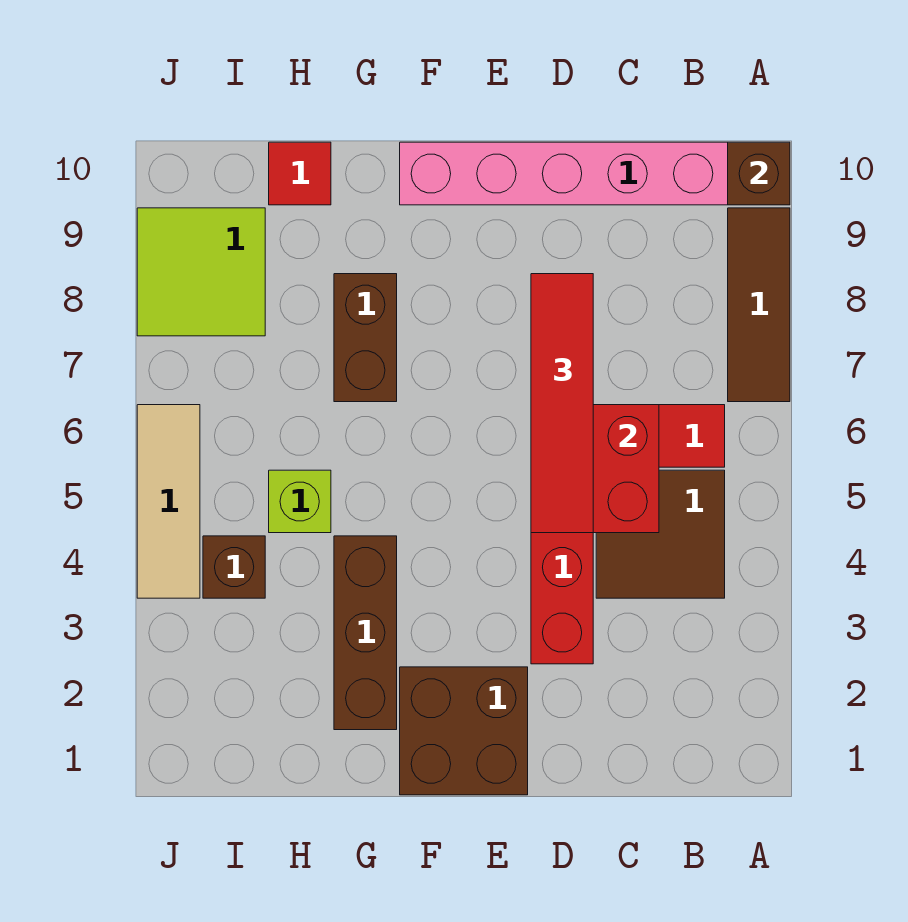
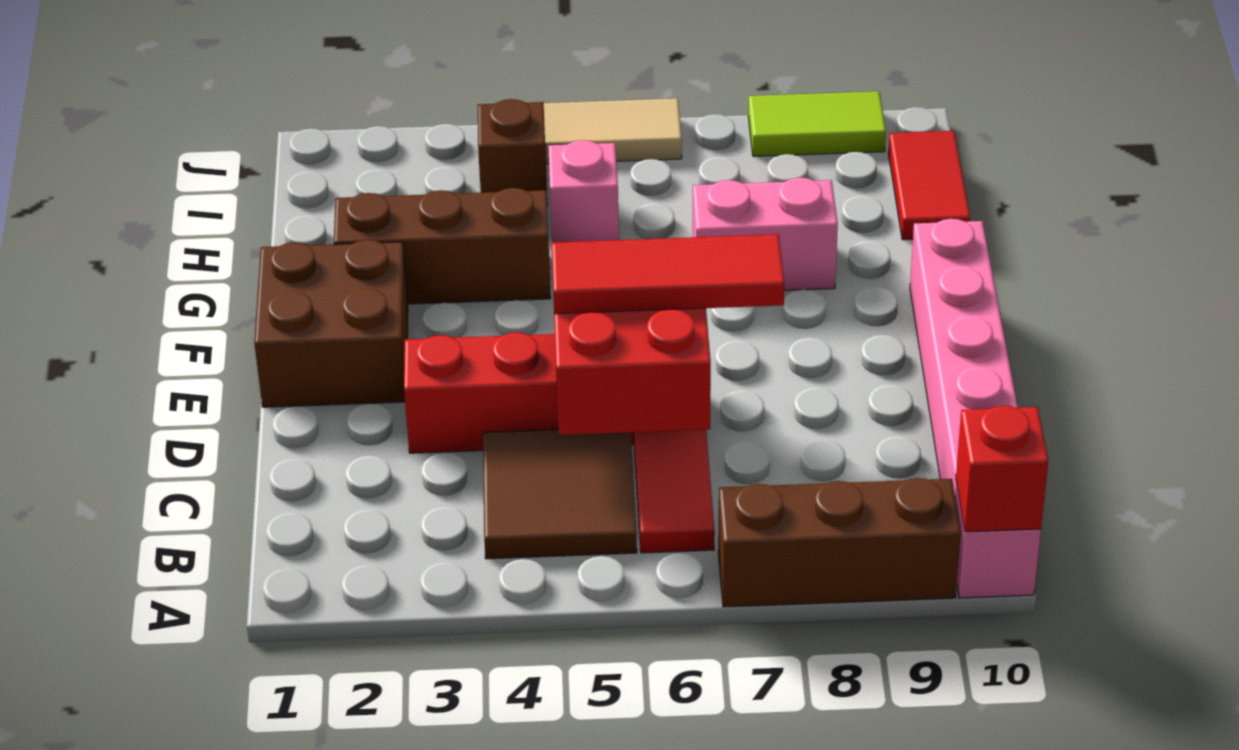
brown 1x3 tile [728,208,790,402] -> brown 1x3 brick [718,478,961,607]
brown 1x1 brick [728,142,790,205] -> red 1x1 brick [956,406,1048,532]
red 1x4 tile [531,274,593,533] -> red 1x3 tile [552,234,784,314]
brown 1x2 brick [334,274,397,402] -> pink 1x2 brick [693,178,838,290]
lime 1x1 brick [269,470,331,533] -> pink 1x1 brick [548,140,619,242]
red 1x1 tile [269,142,331,205] -> red 1x2 tile [888,131,970,240]
lime 2x2 tile [137,208,265,336] -> lime 1x2 tile [748,91,886,156]

